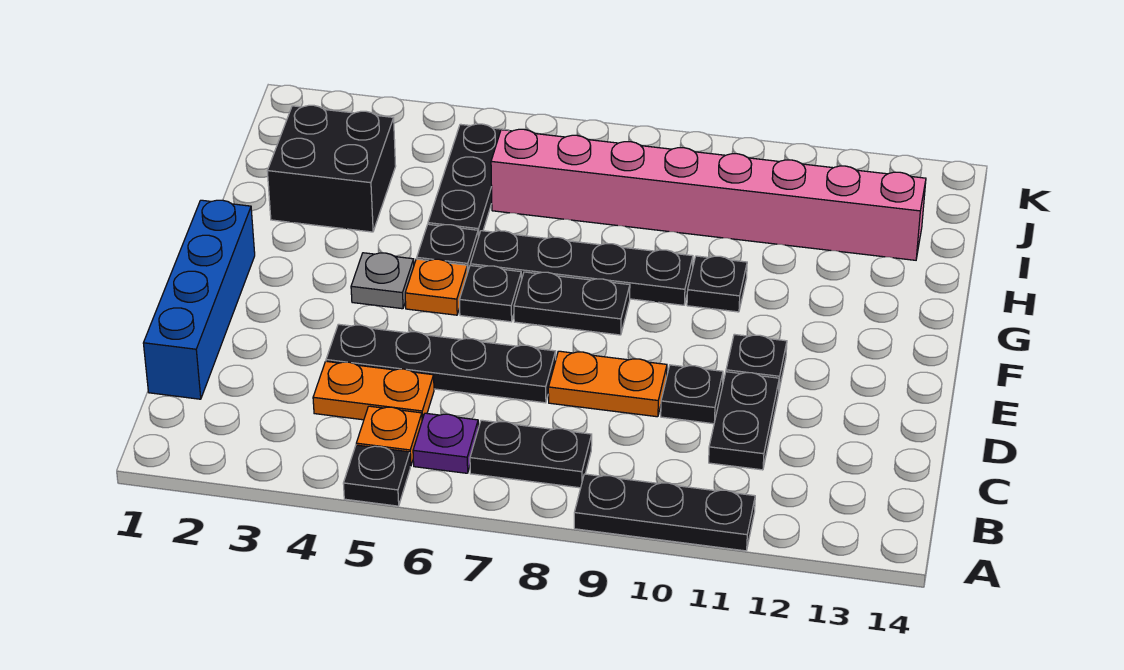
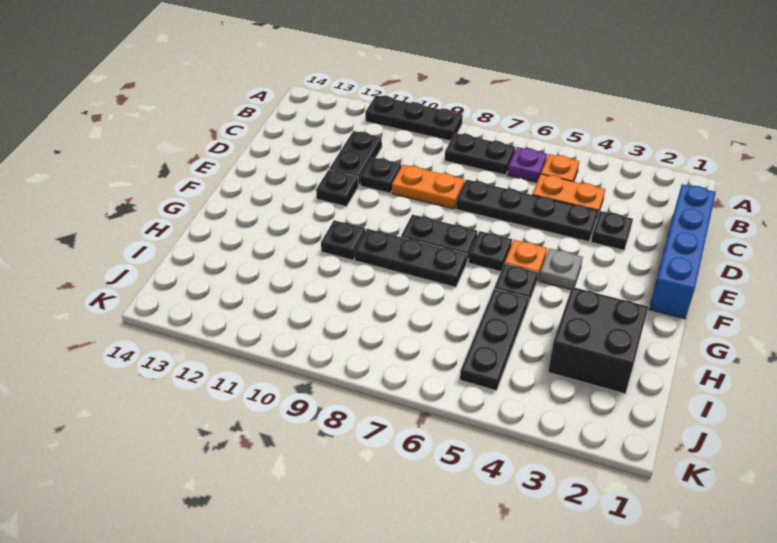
black 1x1 plate [343,445,410,506] -> black 1x1 plate moved to [591,211,633,250]
black 1x4 plate [470,231,693,305] -> black 1x3 plate [354,229,467,287]
pink 1x8 brick [491,129,926,260] -> none

